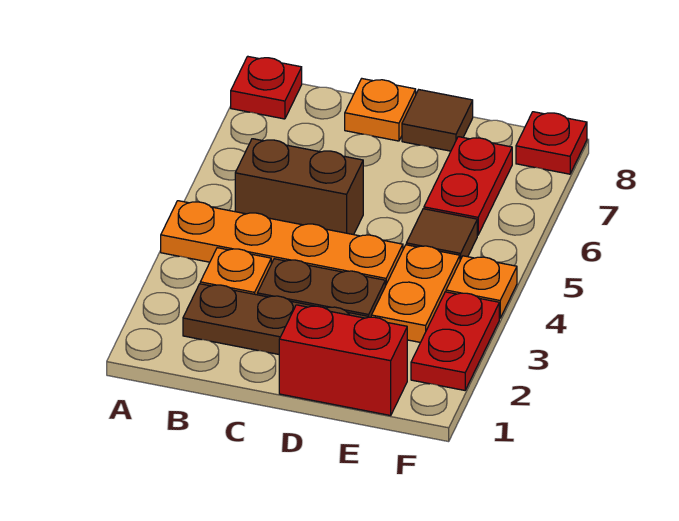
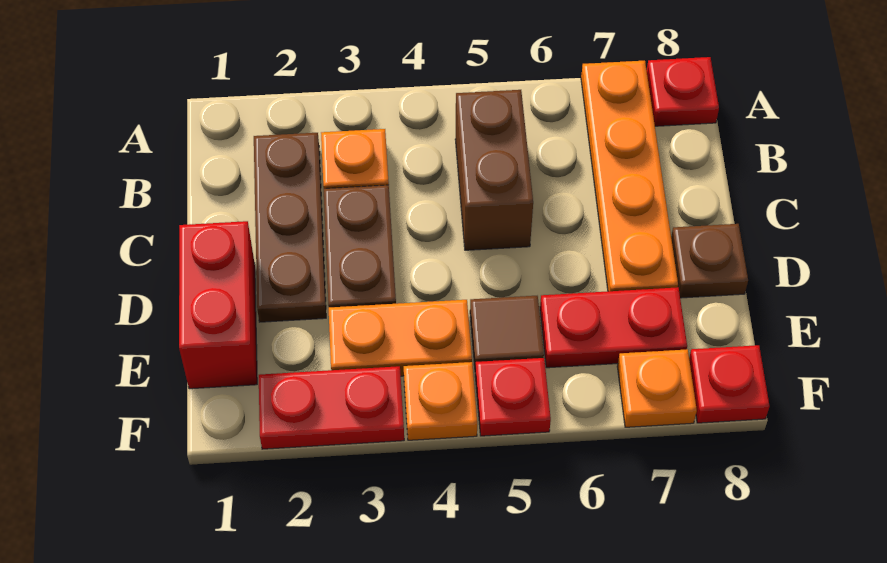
orange 1x4 plate [161,201,403,286] -> orange 1x4 plate moved to [581,61,678,291]
orange 1x1 plate [345,79,416,141] -> orange 1x1 plate moved to [617,349,697,427]
brown 1x1 tile [402,90,473,151] -> brown 1x1 plate [671,224,748,298]
none -> red 1x1 plate [475,358,551,436]

